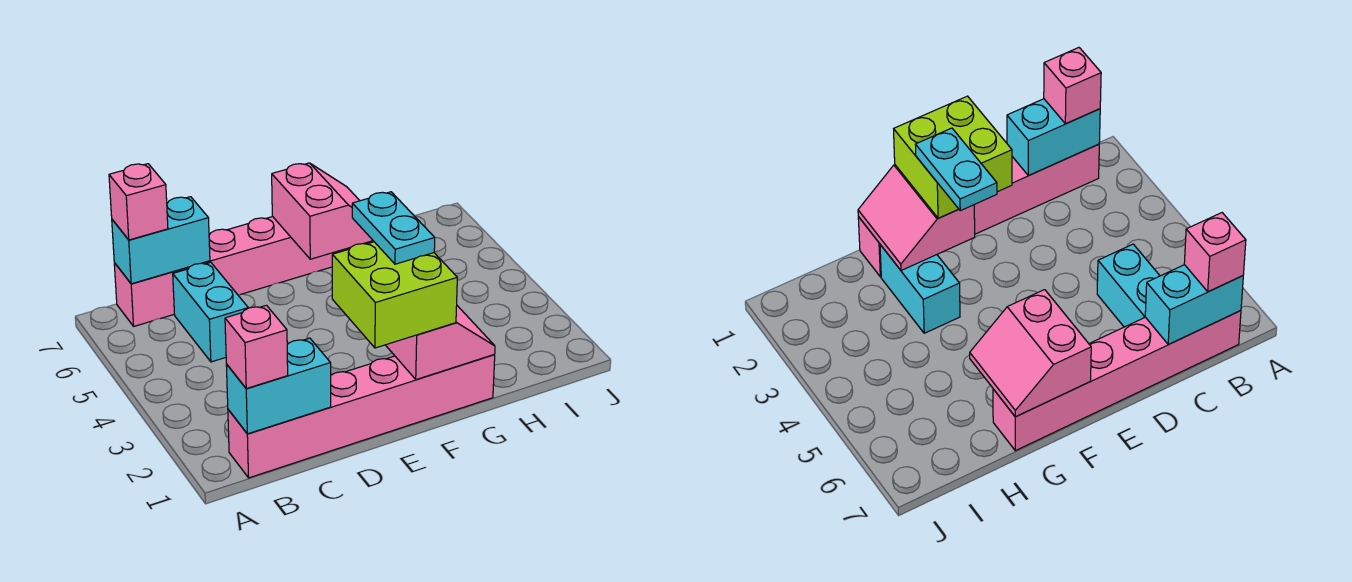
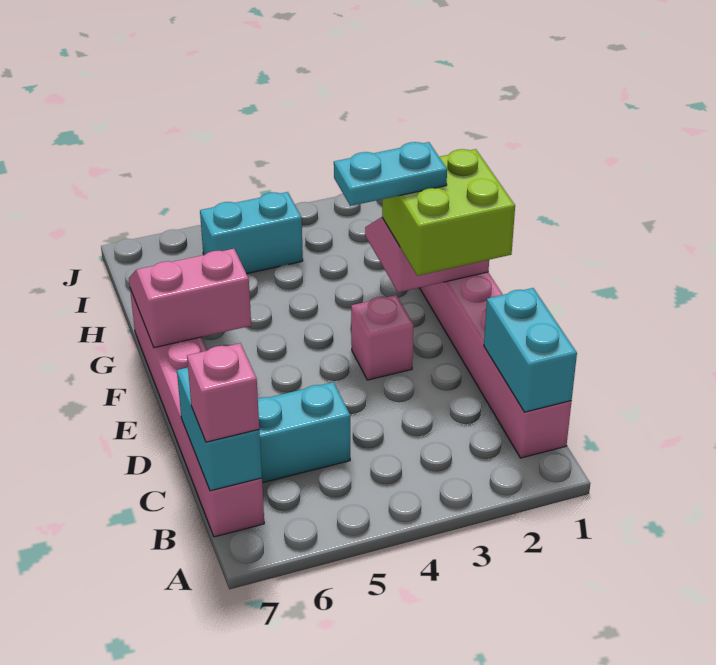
pink 1x1 brick [225,305,288,389] -> pink 1x1 brick moved to [351,295,413,380]
cyan 1x2 brick [880,245,960,333] -> cyan 1x2 brick moved to [200,192,303,274]

